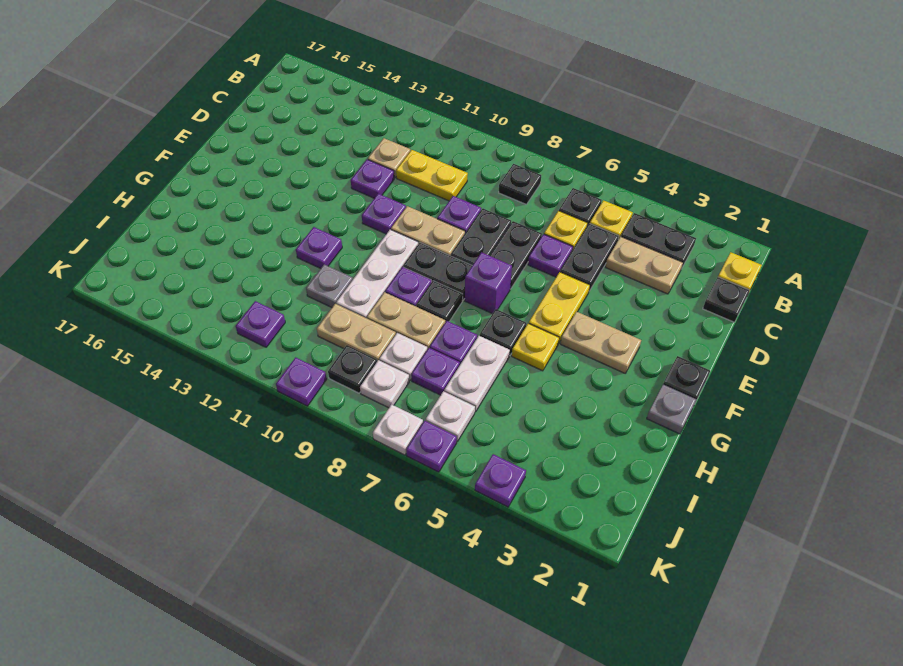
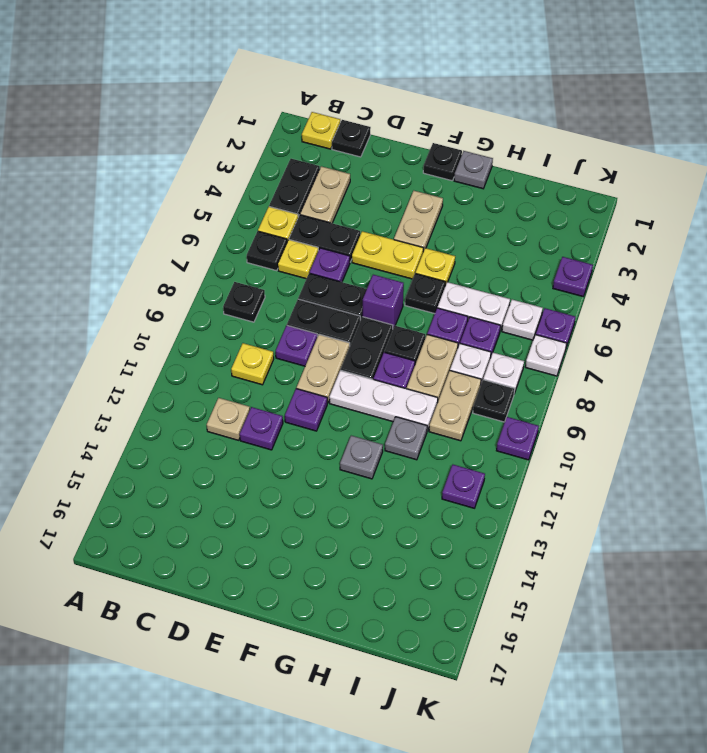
yellow 1x2 plate [396,150,468,201] -> yellow 1x1 plate [231,343,274,385]
purple 1x1 plate [296,227,342,268] -> grey 1x1 plate [340,436,383,479]

